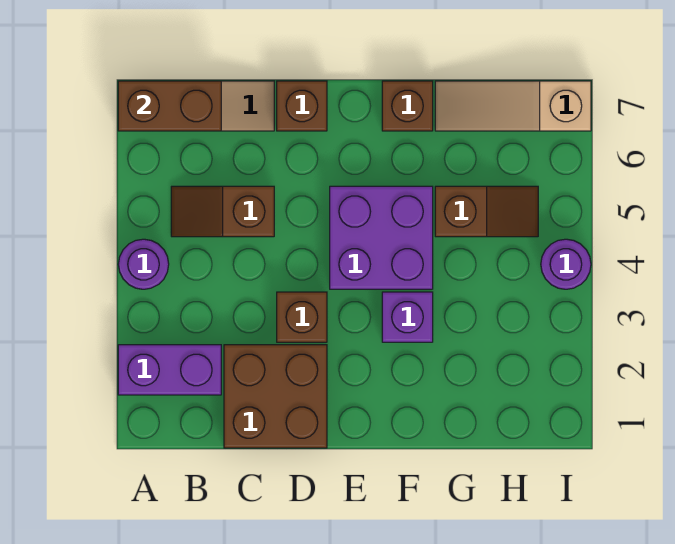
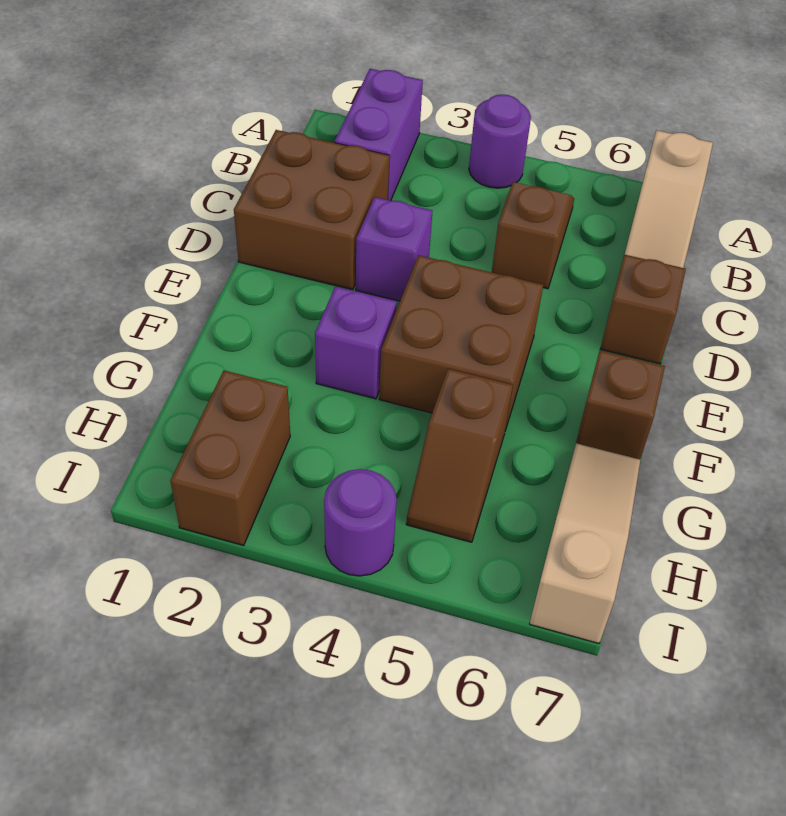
brown 1x2 brick [118,81,221,131] -> brown 1x2 brick moved to [170,370,290,545]
brown 1x1 brick [277,292,327,342] -> purple 1x1 brick [356,197,432,301]
purple 2x2 brick [330,186,433,289] -> brown 2x2 brick [379,255,543,430]

